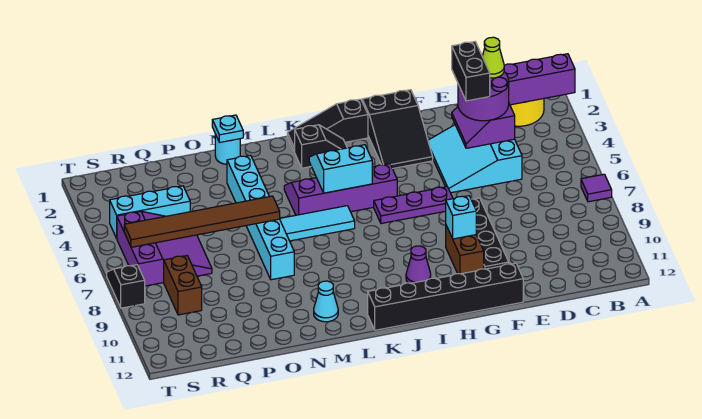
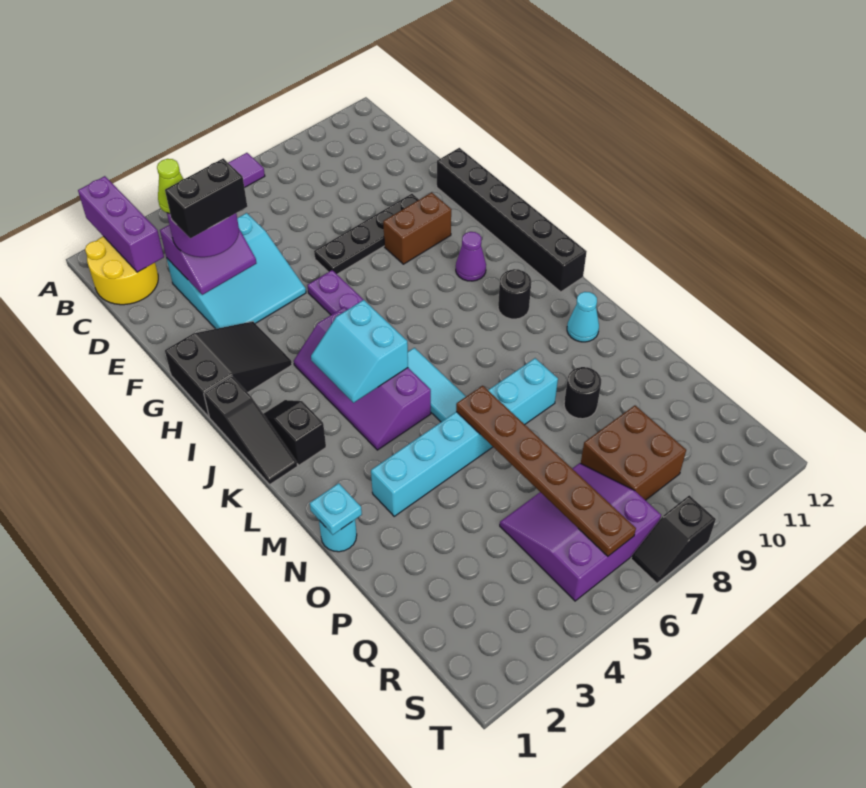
cyan 1x1 brick [445,196,476,239] -> none
none -> black 1x1 round brick [498,269,531,319]
brown 1x6 tile [124,196,280,247] -> brown 1x6 plate [456,386,636,556]
none -> black 1x1 round brick [564,367,601,419]
cyan 1x3 brick [110,186,190,238] -> none
brown 1x2 brick [164,256,202,315] -> brown 2x2 brick [581,406,686,500]

